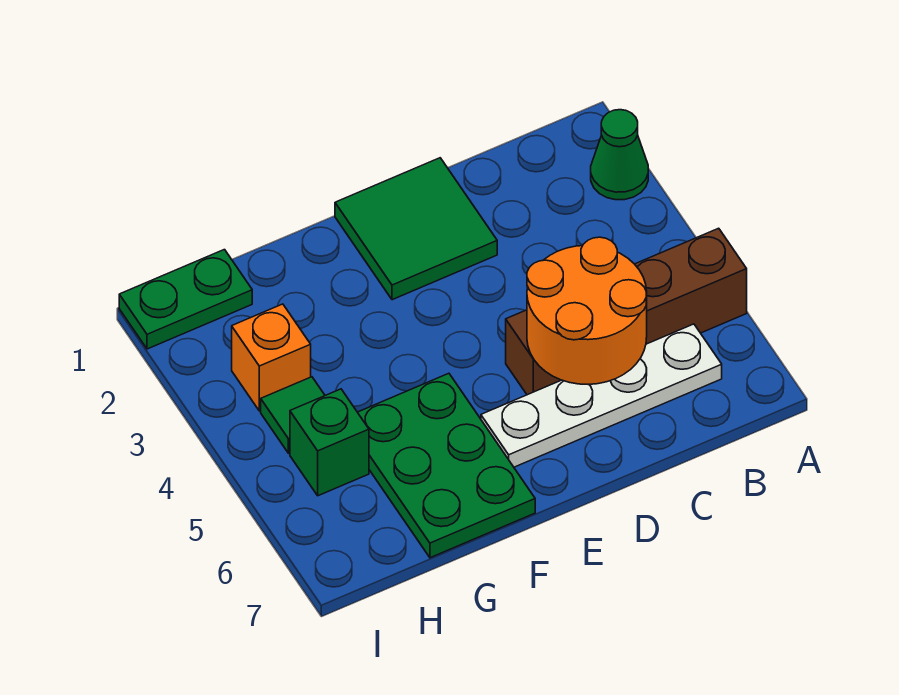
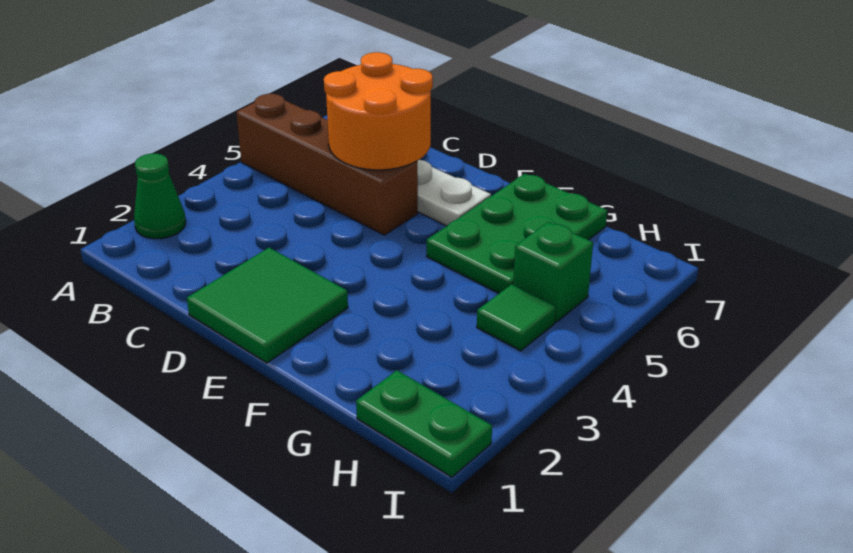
orange 1x1 brick [232,304,311,411] -> none

